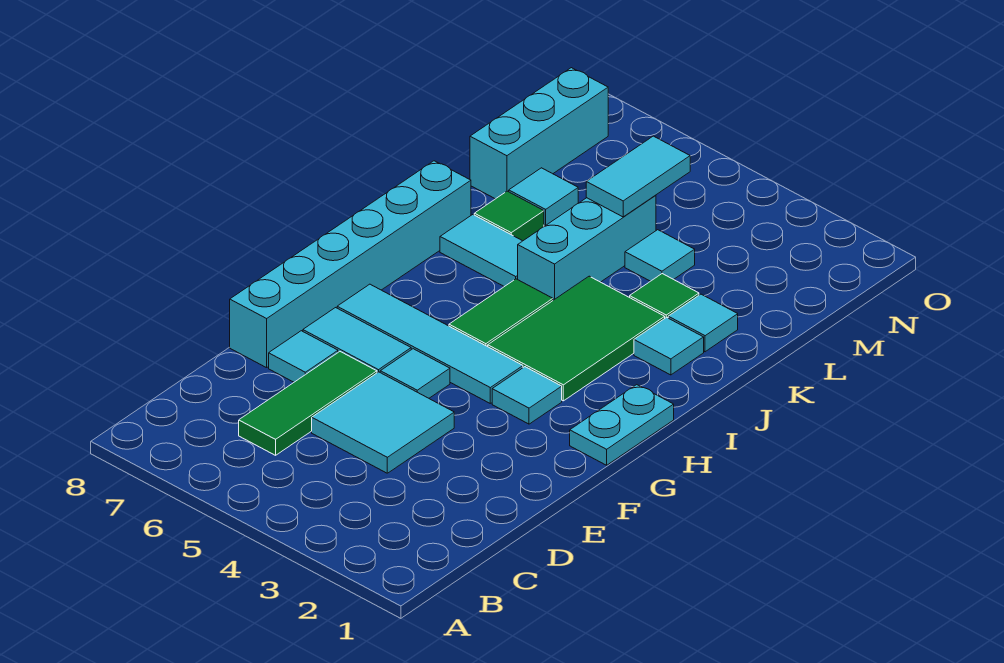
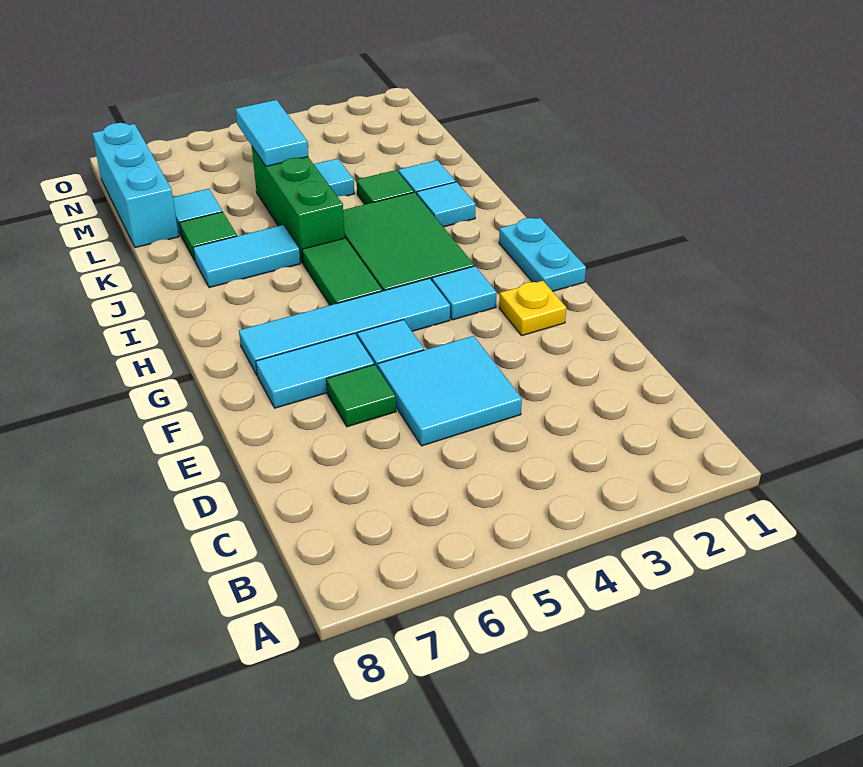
green 1x3 tile [239,352,377,455] -> green 1x1 tile [326,364,396,427]
cyan 1x1 tile [269,331,338,382] -> none
cyan 1x6 brick [230,161,471,368] -> none
none -> yellow 1x1 plate [499,281,566,336]
cyan 1x3 brick [518,195,656,300] -> green 1x3 brick [252,147,345,263]

